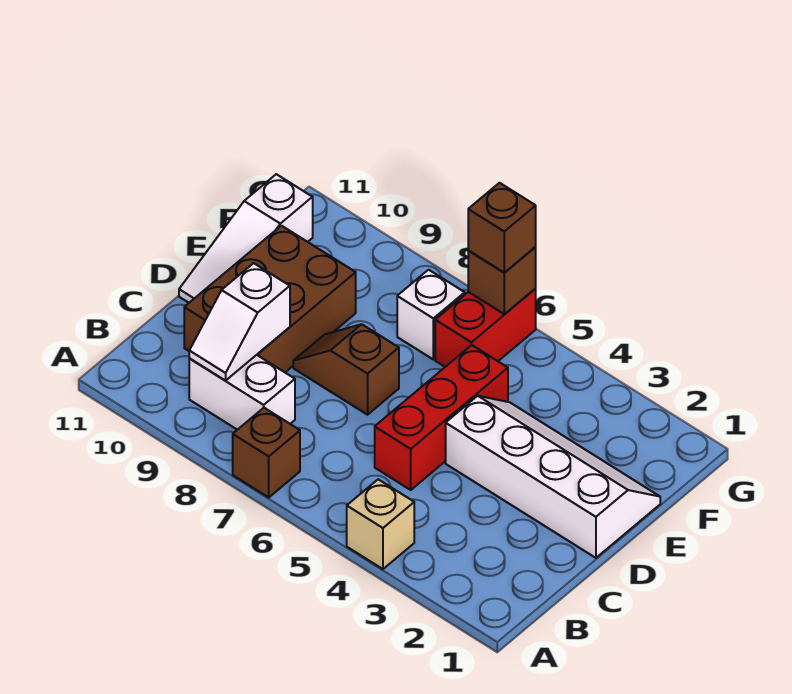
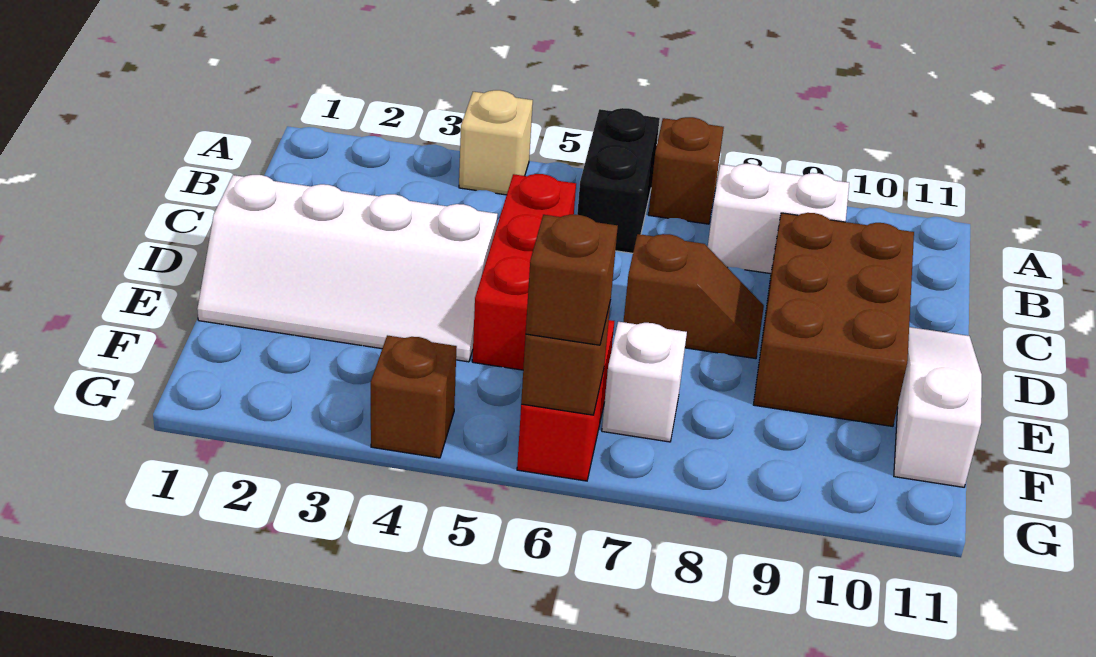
none -> black 1x2 brick [577,108,660,253]
white 1x2 slope [189,263,290,381] -> none
none -> brown 1x1 brick [371,335,457,458]

